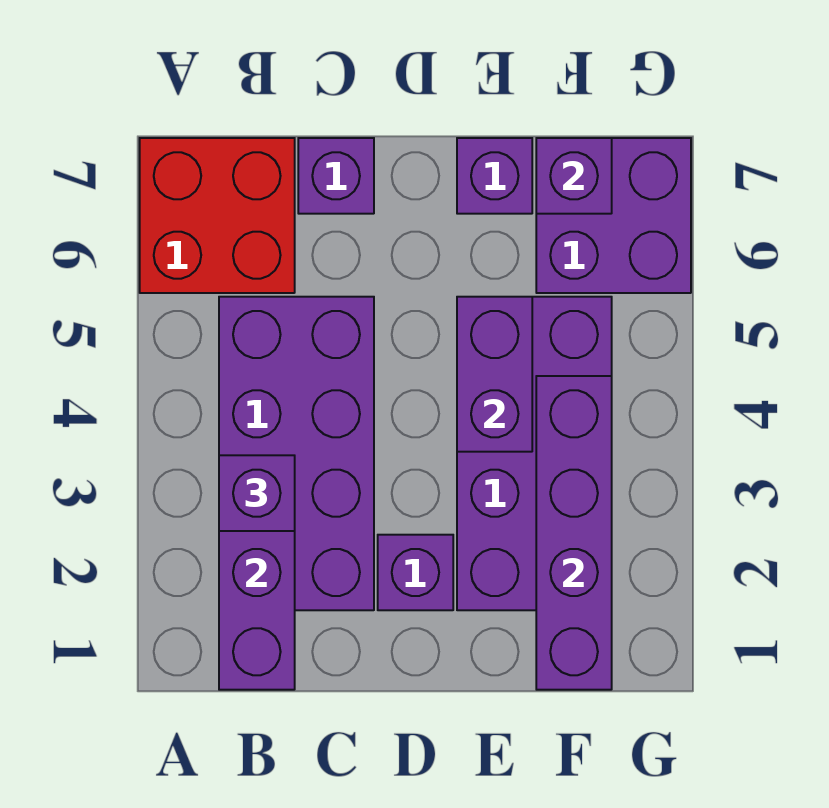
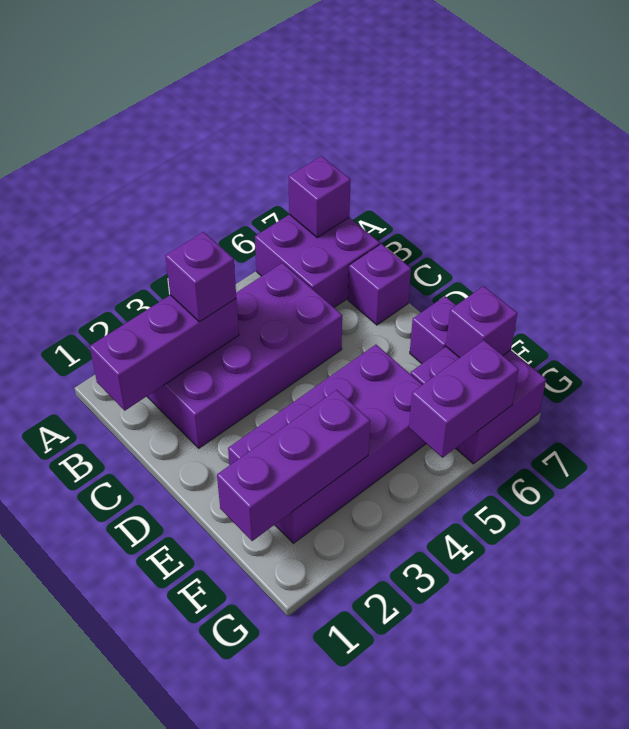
red 2x2 brick [140,138,295,293] -> purple 2x2 brick [255,214,380,307]
purple 1x1 brick [378,535,453,610] -> purple 1x1 brick moved to [288,156,350,237]
purple 1x2 brick [457,297,532,452] -> purple 1x2 brick moved to [409,340,519,458]
purple 1x4 brick [536,376,612,690] -> purple 1x3 brick [217,390,370,541]

